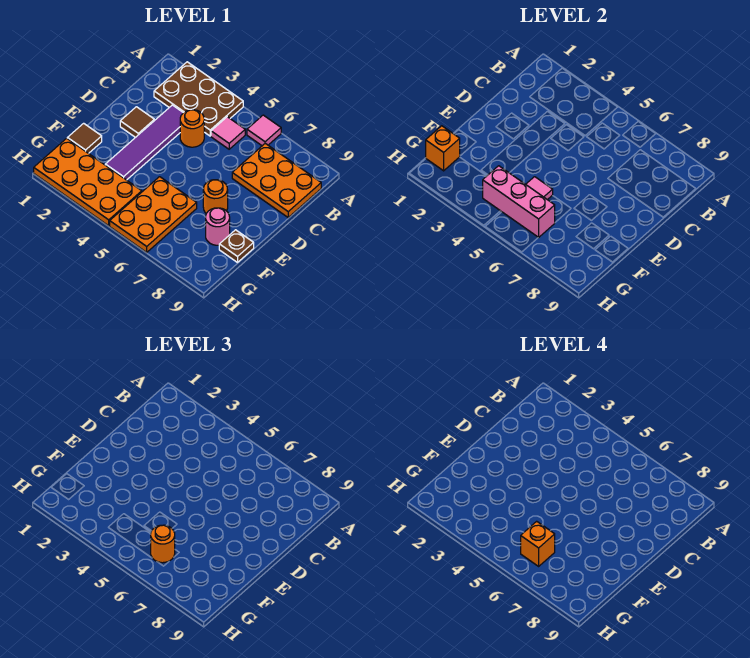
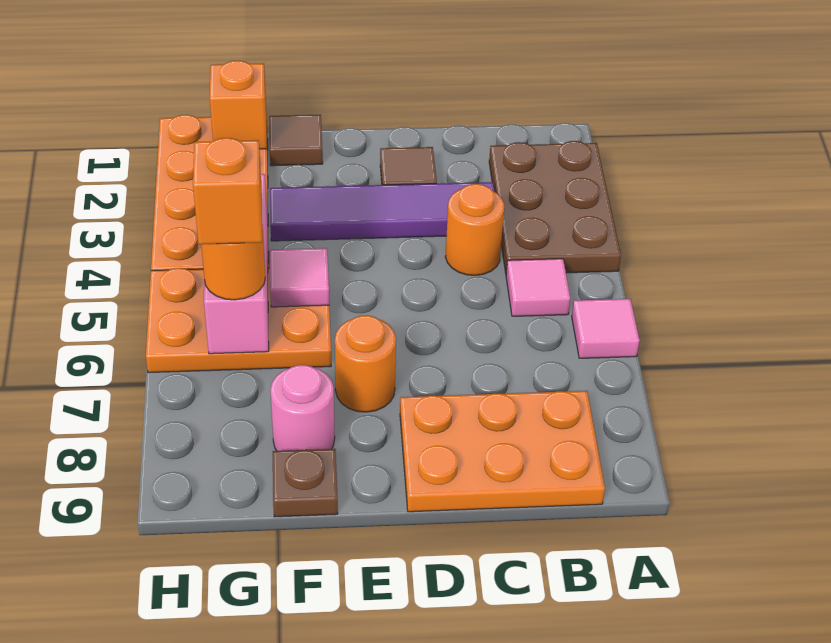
orange 2x3 plate [232,143,321,217] -> orange 2x3 plate turned to [400,391,605,512]

